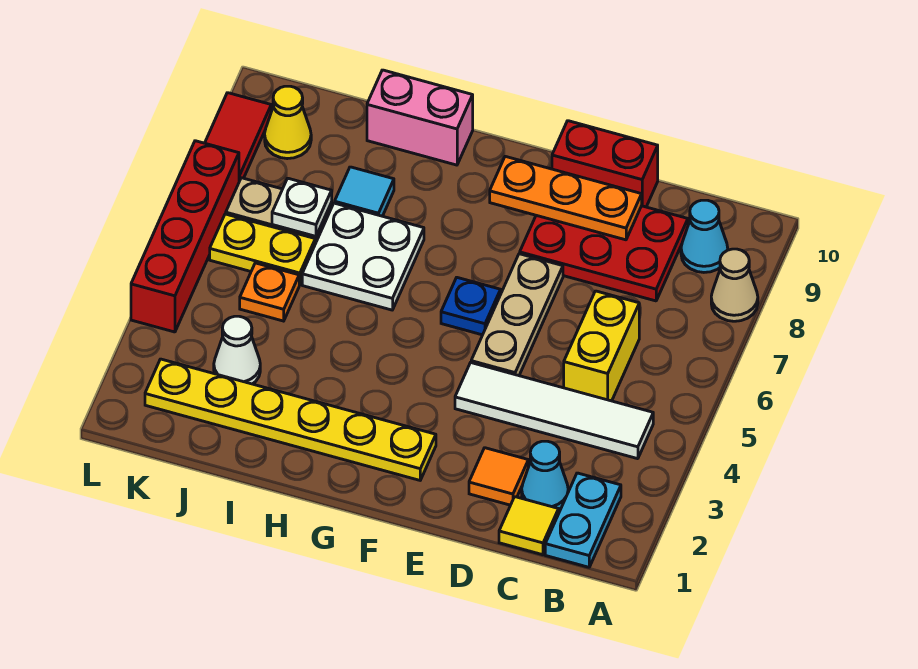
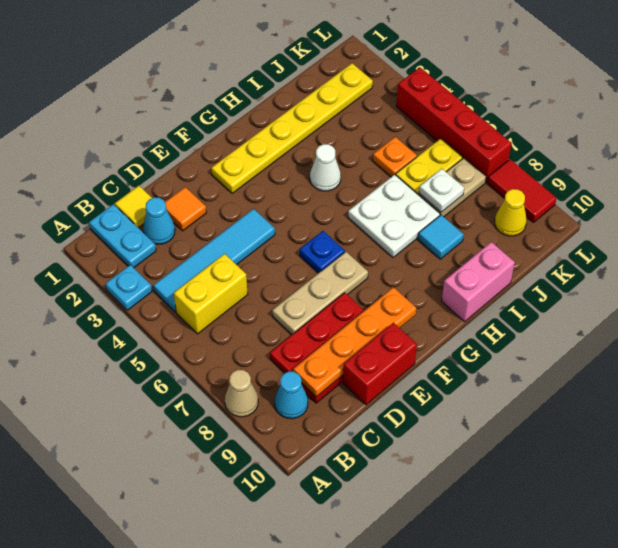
none -> cyan 1x1 plate [105,265,152,310]
white 1x4 tile [455,363,653,459] -> cyan 1x4 tile [153,209,275,312]
yellow 1x2 brick [564,291,639,401] -> yellow 1x2 brick turned to [174,254,248,334]
orange 1x3 plate [490,156,642,240] -> orange 1x4 plate [293,287,416,397]
tan 1x3 plate [471,254,563,376] -> tan 1x3 plate turned to [272,252,368,334]
white 1x1 cone [214,316,260,384] -> white 1x1 cone moved to [310,144,341,191]

